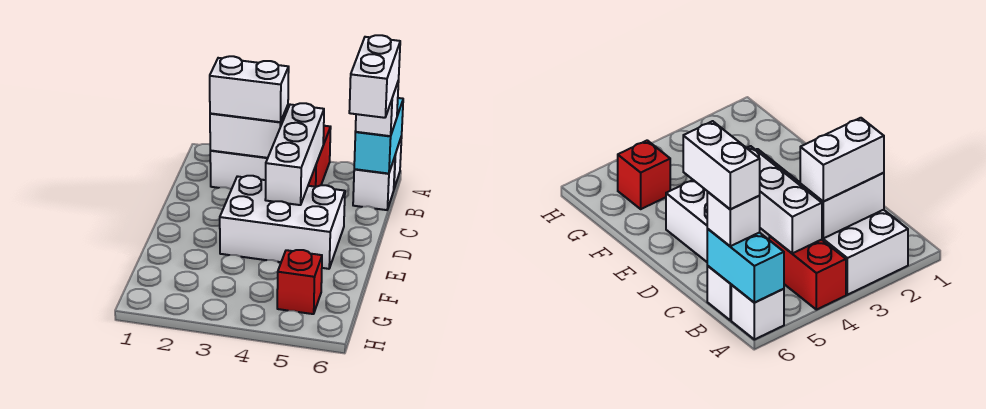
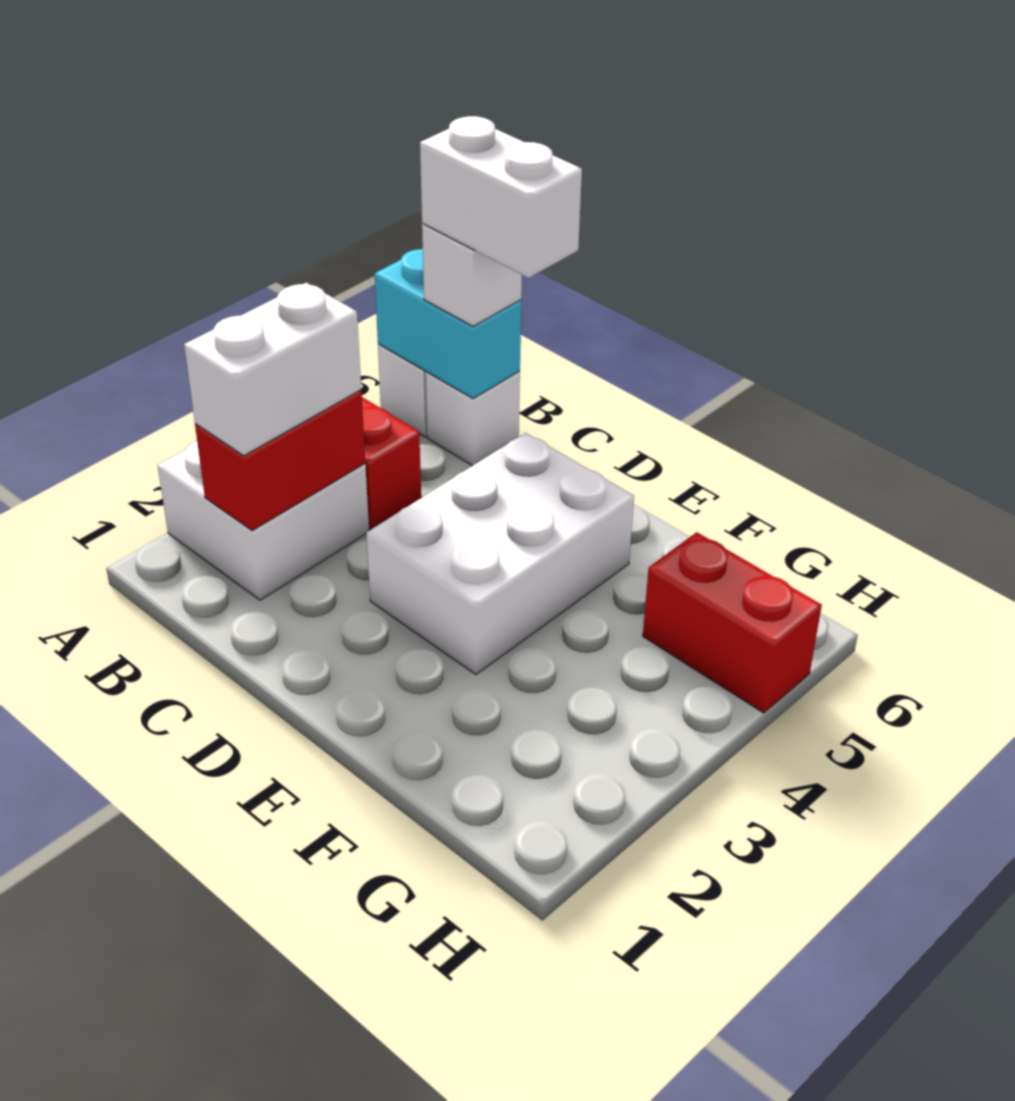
white 1x2 brick [210,105,288,158] -> red 1x2 brick [195,390,365,531]
white 1x3 brick [265,103,324,205] -> none
red 1x1 brick [277,250,322,314] -> red 1x2 brick [643,532,822,713]

